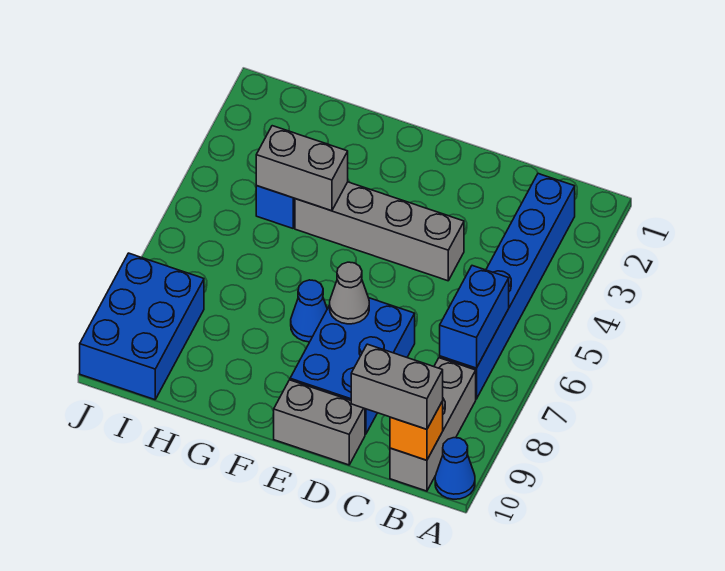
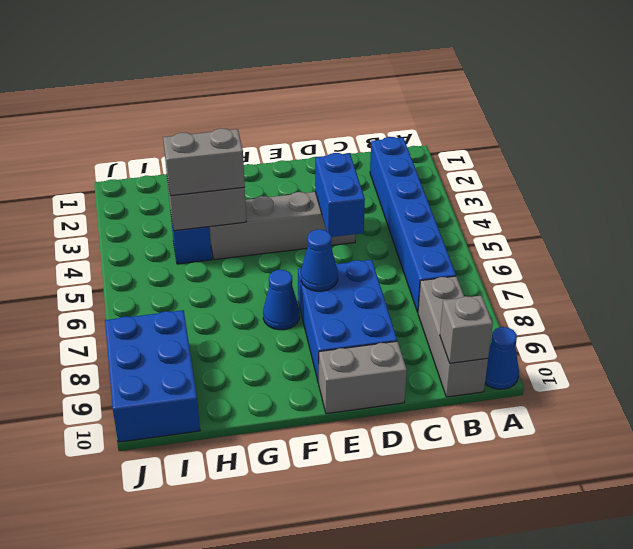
blue 1x2 brick [440,266,509,368] -> blue 1x2 brick moved to [315,153,365,237]
orange 1x1 brick [390,401,443,460] -> grey 1x1 brick [440,295,493,363]
grey 1x2 brick [351,344,443,429] -> grey 1x2 brick moved to [163,128,245,196]
grey 1x1 cone [330,262,369,324] -> blue 1x1 cone [301,229,338,291]

